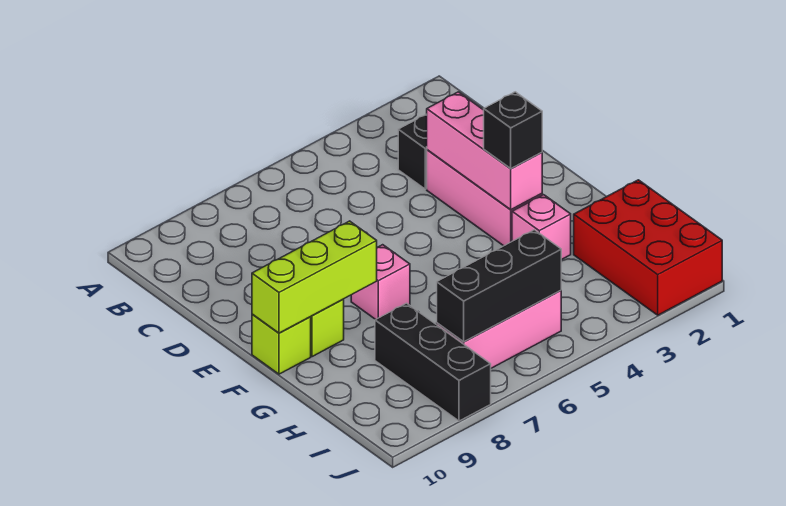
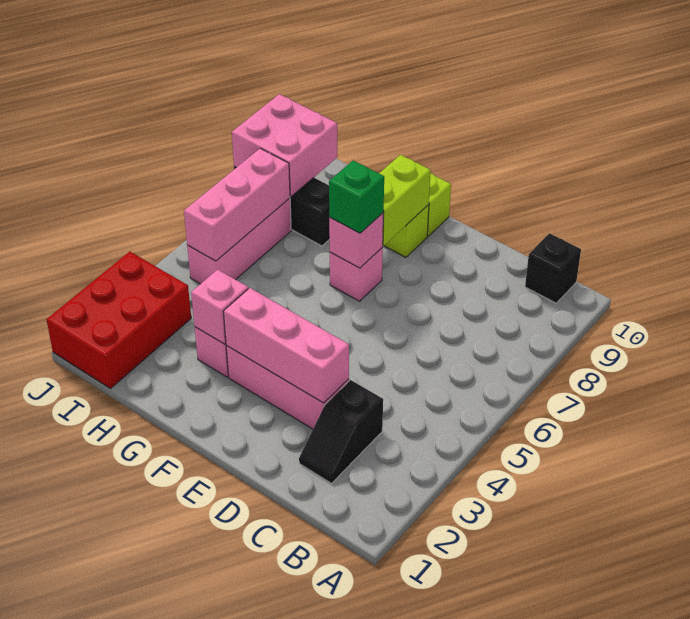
black 1x1 brick [484,92,542,169] -> black 1x1 brick moved to [525,233,581,303]
none -> pink 1x1 brick [329,213,383,268]
none -> green 1x1 brick [329,160,384,233]
lime 1x3 brick [252,221,377,333] -> lime 1x2 brick [379,155,431,246]
none -> pink 1x1 brick [191,269,248,344]
red 2x3 brick [574,180,722,315] -> red 2x3 brick turned to [46,252,191,388]
black 1x3 brick [437,230,561,342] -> pink 1x3 brick [184,148,290,261]
none -> pink 2x2 brick [232,94,337,196]

